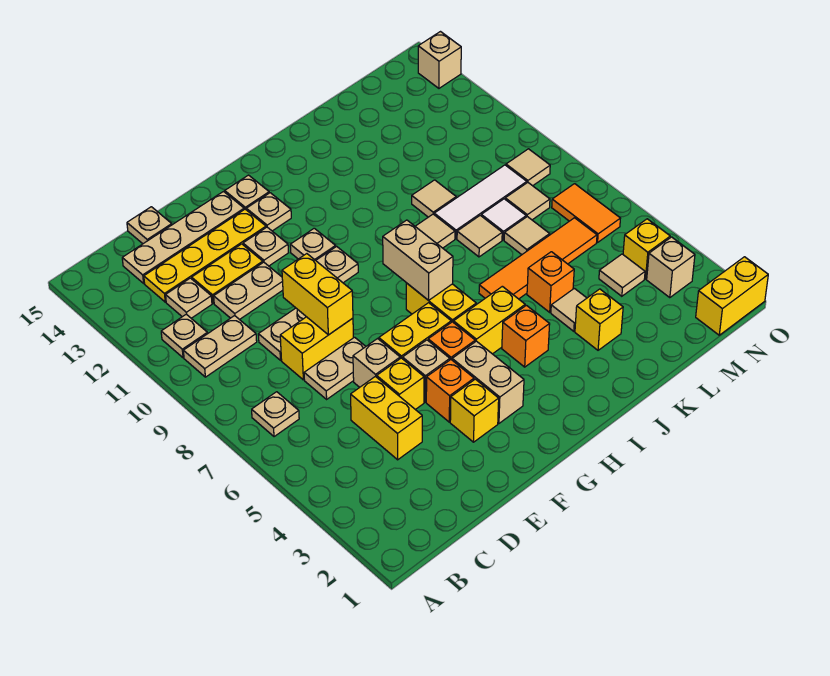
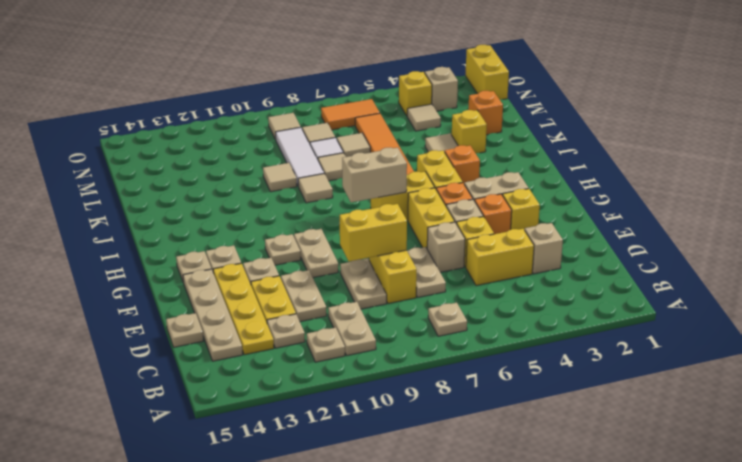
orange 1x1 brick [527,252,574,312] -> orange 1x1 brick moved to [468,91,503,135]
tan 1x1 brick [418,32,461,88] -> tan 1x1 brick moved to [525,223,563,274]

